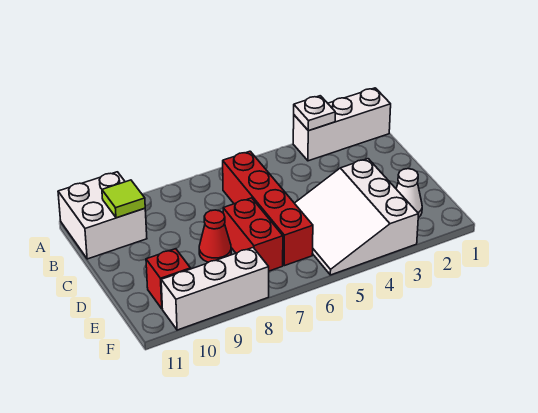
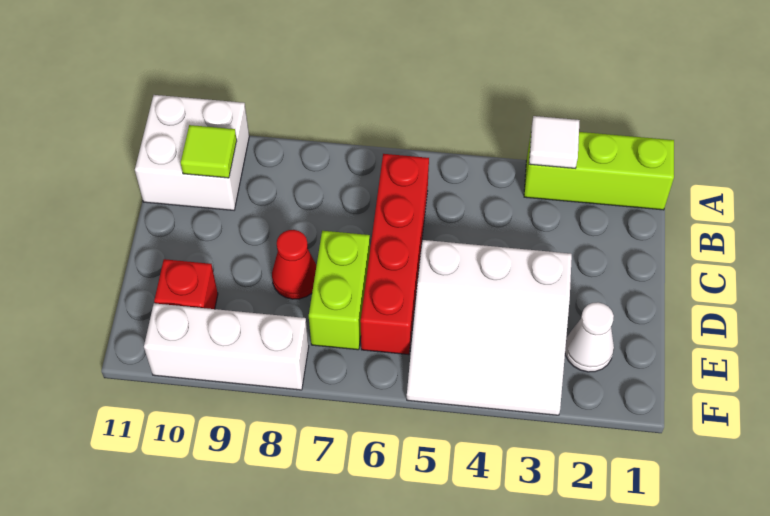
white 1x3 brick [293,88,391,161] -> lime 1x3 brick [524,132,674,210]
white 1x1 plate [294,96,335,131] -> white 1x1 tile [529,116,580,168]
white 3x3 slope [295,159,419,275] -> white 3x3 slope turned to [407,240,572,415]
red 1x2 brick [223,198,283,271] -> lime 1x2 brick [309,231,370,350]

